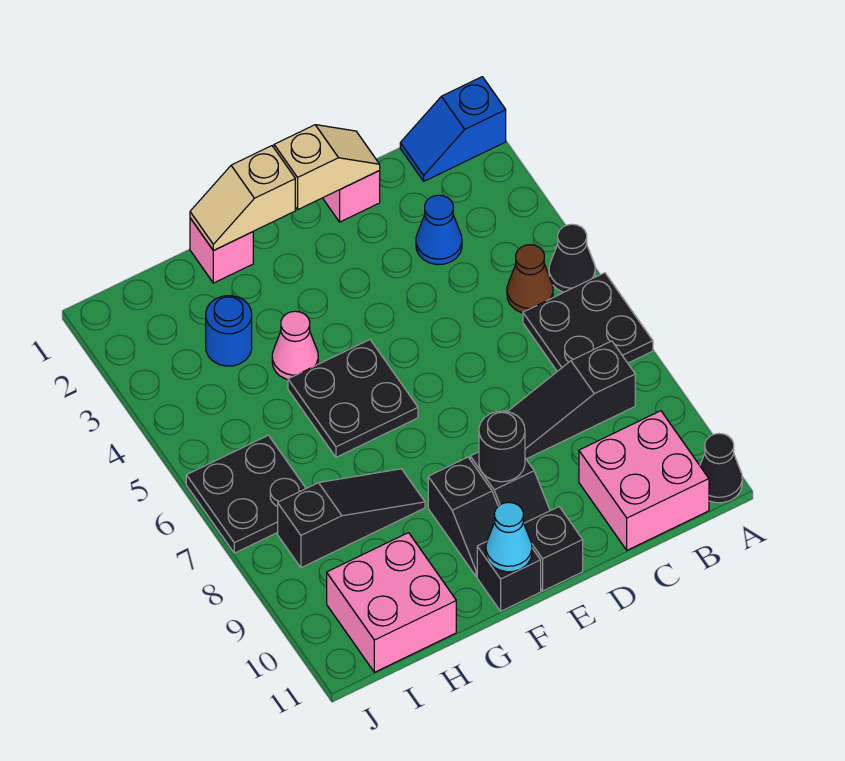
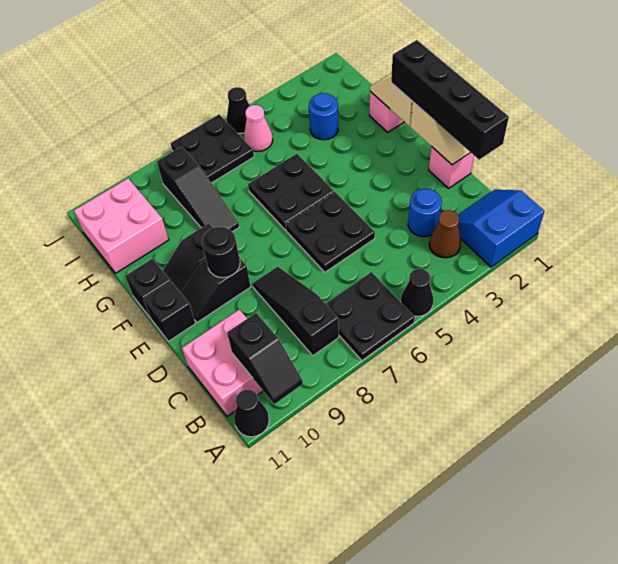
blue 1x2 slope [400,77,506,181] -> blue 2x2 slope [458,190,544,267]
none -> black 1x2 slope [227,313,303,404]
brown 1x1 cone [507,245,553,313] -> brown 1x1 cone moved to [429,210,461,258]
none -> black 1x4 brick [391,40,509,160]
blue 1x1 cone [416,195,462,265] -> blue 1x1 round brick [408,189,442,237]
none -> black 2x2 plate [286,192,375,272]
cyan 1x1 cone [486,502,532,572] -> none
pink 1x1 cone [272,311,318,380] -> pink 1x1 cone moved to [244,105,273,151]
none -> black 1x1 cone [227,87,250,134]

